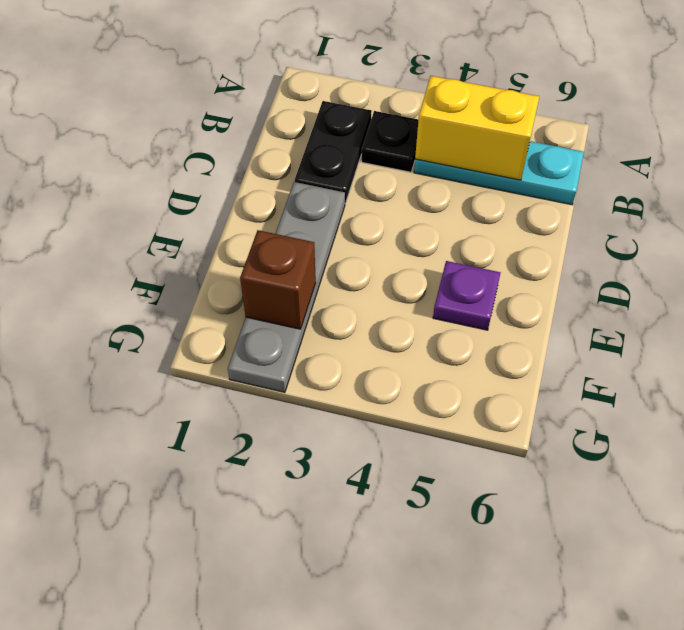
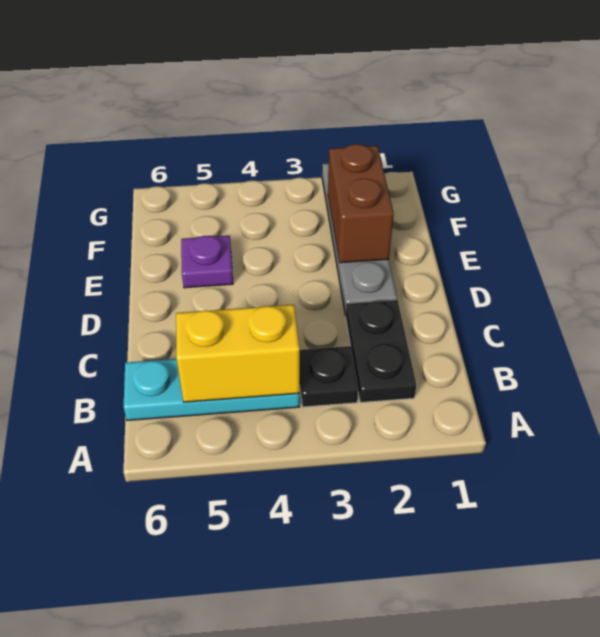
brown 1x1 brick [240,230,316,329] -> brown 1x2 brick [328,144,394,263]

